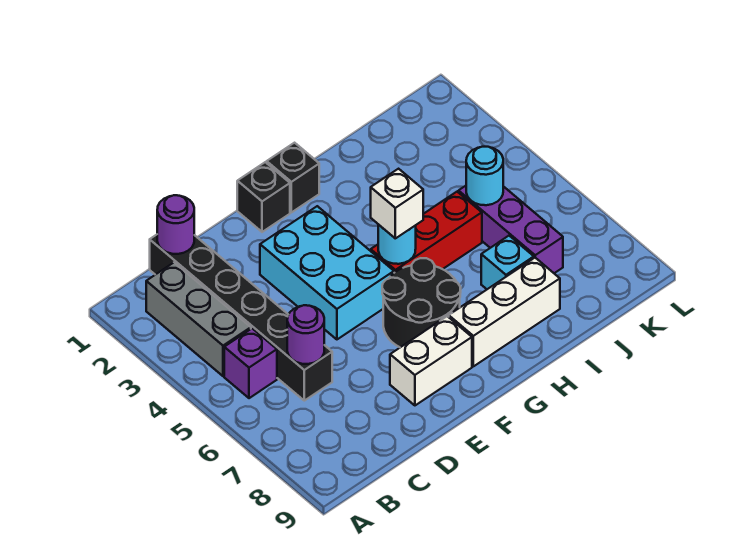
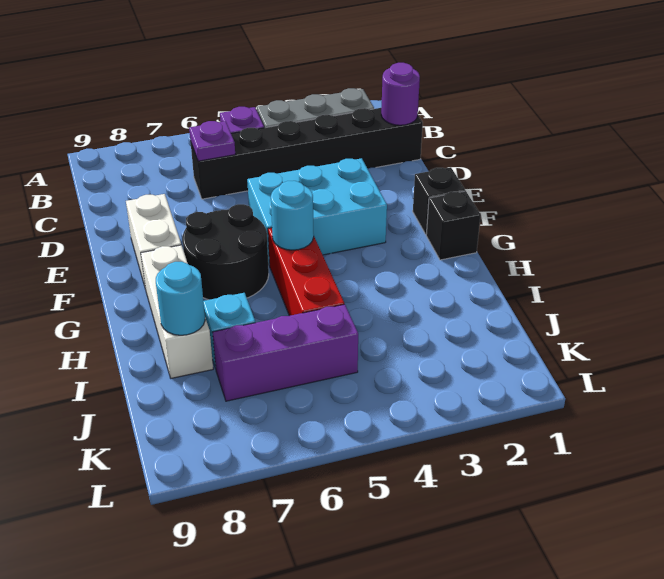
purple 1x1 round brick [287,305,324,364] -> purple 1x1 plate [189,121,235,161]
white 1x1 brick [371,169,423,238] -> none
cyan 1x1 round brick [466,147,503,205] -> cyan 1x1 round brick moved to [156,262,205,335]

